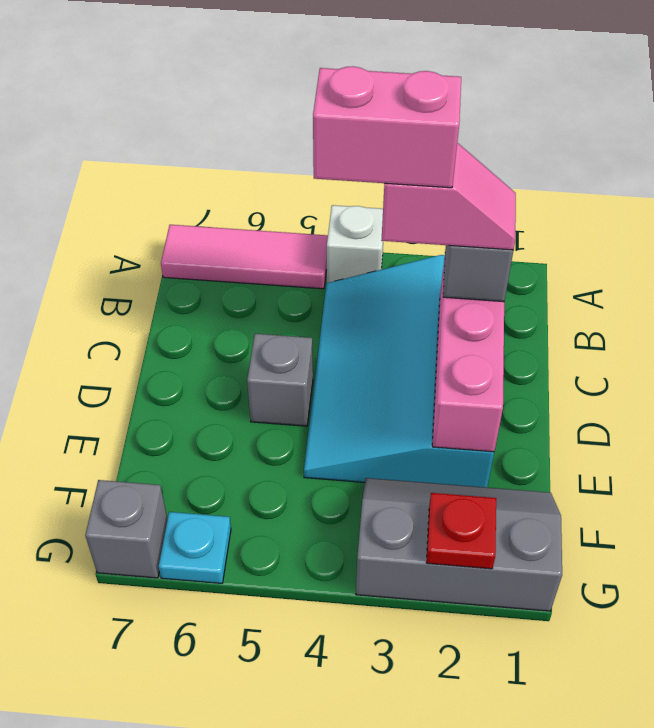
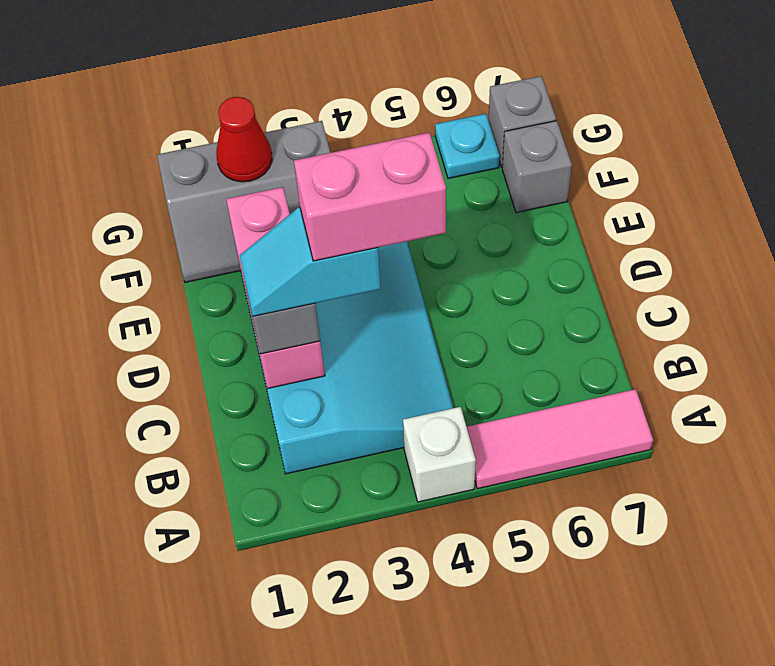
pink 1x2 slope [381,143,516,250] -> cyan 1x2 slope [240,207,381,316]
grey 1x1 brick [247,334,313,426] -> grey 1x1 brick moved to [502,121,572,213]
red 1x1 plate [426,493,496,569] -> red 1x1 cone [216,97,272,182]

